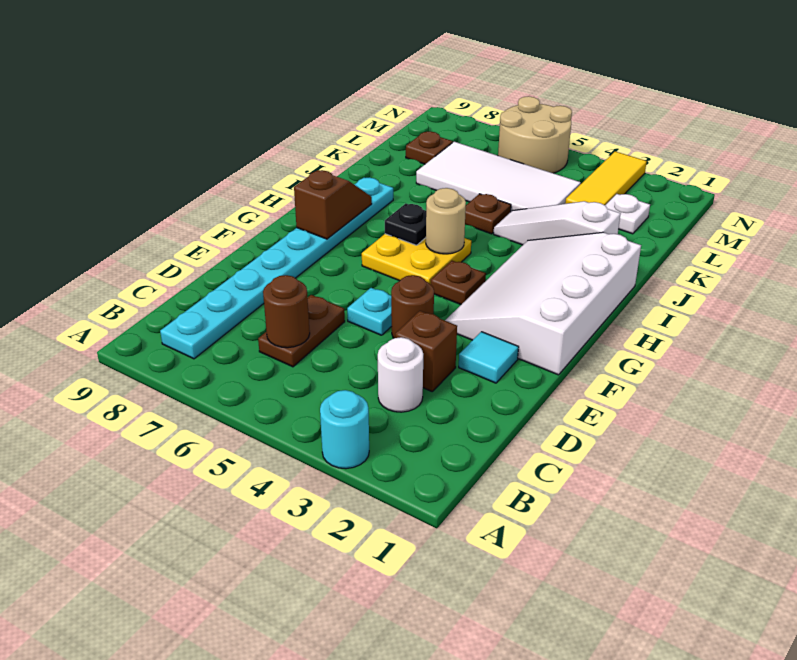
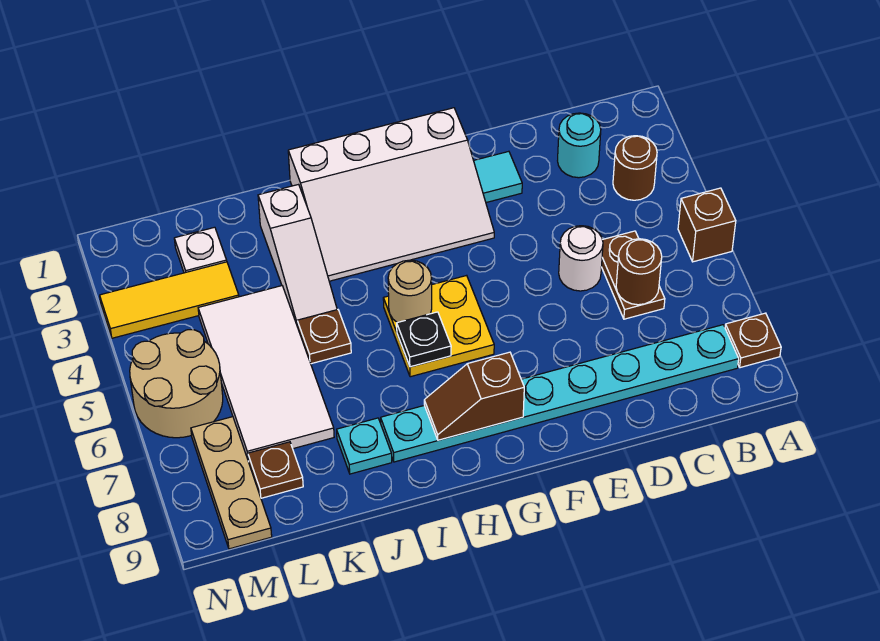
cyan 1x1 round brick [320,390,369,469] -> cyan 1x1 round brick moved to [558,113,601,178]
white 1x1 round brick [378,337,423,412] -> white 1x1 round brick moved to [559,226,603,291]
brown 1x2 plate [258,295,345,367] -> brown 1x2 plate turned to [602,231,665,319]
brown 1x1 brick [395,311,457,391] -> brown 1x1 brick moved to [678,188,736,262]
brown 1x1 round brick [391,275,434,338] -> brown 1x1 round brick moved to [613,136,657,200]
cyan 1x1 plate [347,288,392,335] -> cyan 1x1 plate moved to [337,418,392,474]
brown 1x1 plate [431,261,486,304] -> brown 1x1 plate moved to [725,313,781,368]
none -> tan 1x3 plate [191,417,272,549]

